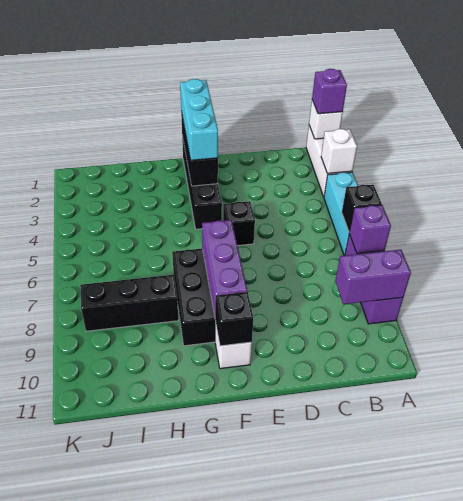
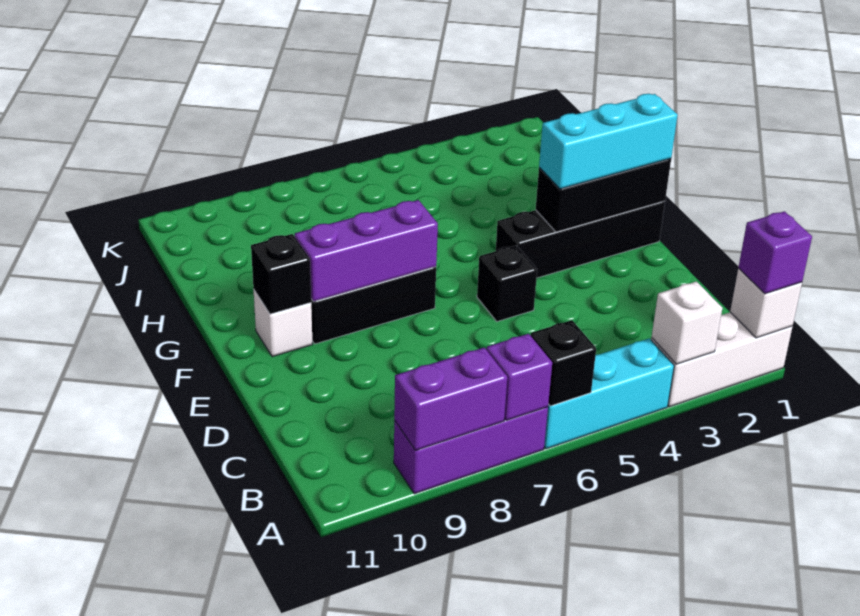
purple 1x2 brick [335,250,411,304] -> purple 1x2 brick turned to [394,347,507,451]
black 1x3 brick [80,275,178,331] -> none

